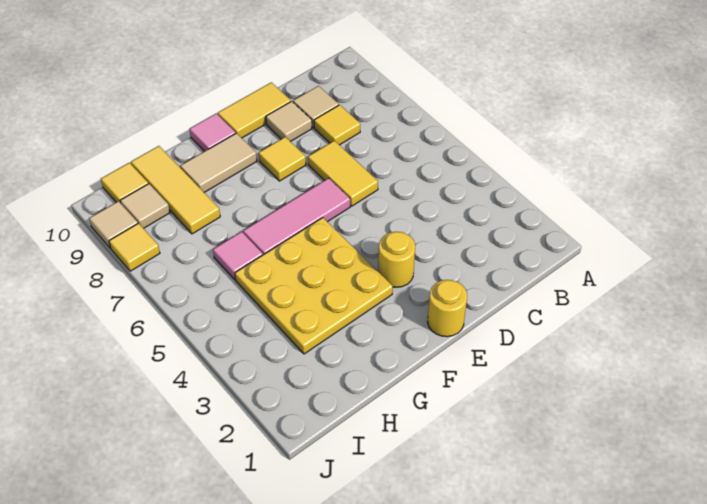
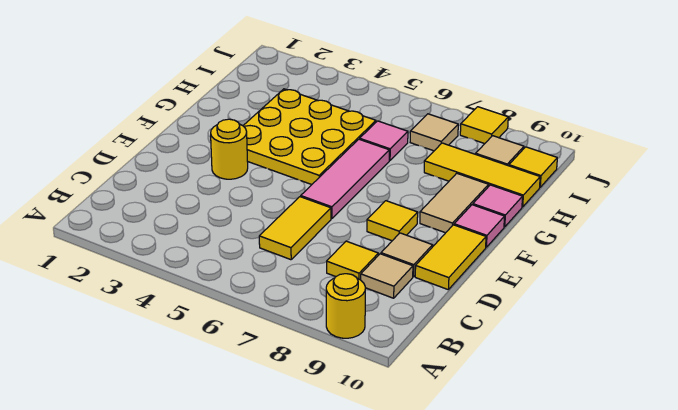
yellow 1x2 tile [308,141,378,206] -> yellow 1x2 tile turned to [259,197,331,260]
yellow 1x1 round brick [427,280,467,337] -> yellow 1x1 round brick moved to [326,274,365,338]
none -> pink 1x1 tile [473,185,523,227]
tan 1x1 tile [89,201,138,248] -> tan 1x1 tile moved to [410,114,458,151]

